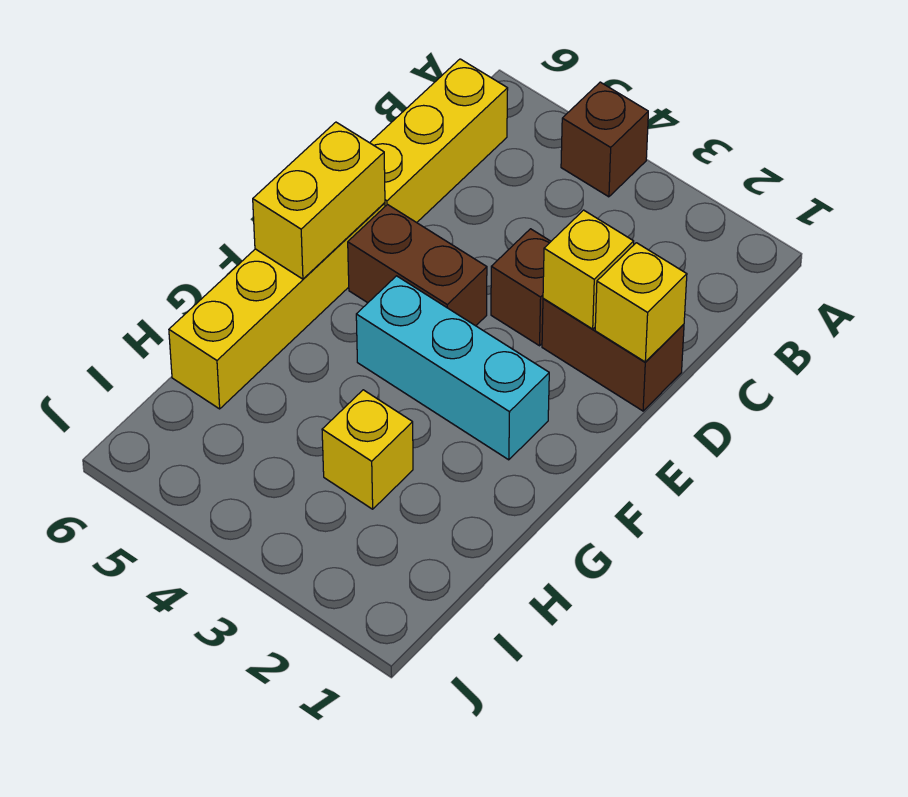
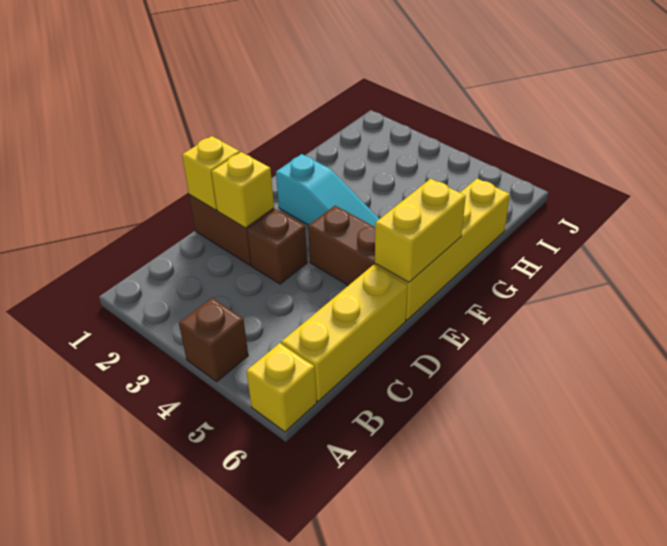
cyan 1x3 brick [356,276,549,460] -> cyan 1x3 slope [276,154,379,227]
yellow 1x1 brick [322,390,413,509] -> yellow 1x1 brick moved to [246,343,317,432]

